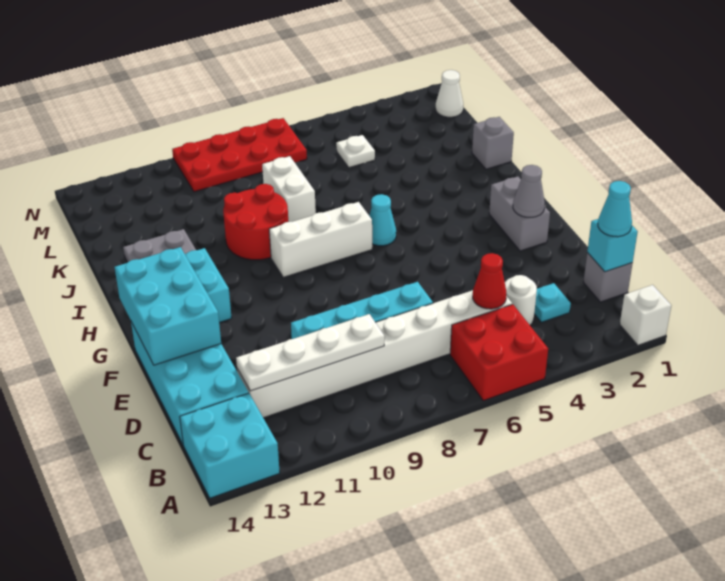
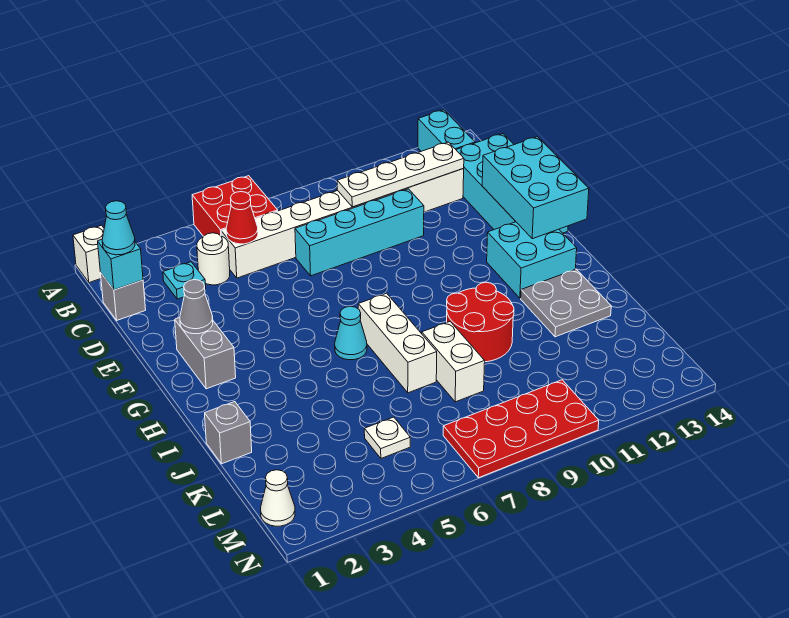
cyan 2x2 brick [180,393,280,498] -> cyan 1x2 brick [418,110,475,151]
white 1x3 brick [269,202,372,277] -> white 1x3 brick turned to [358,293,437,393]

